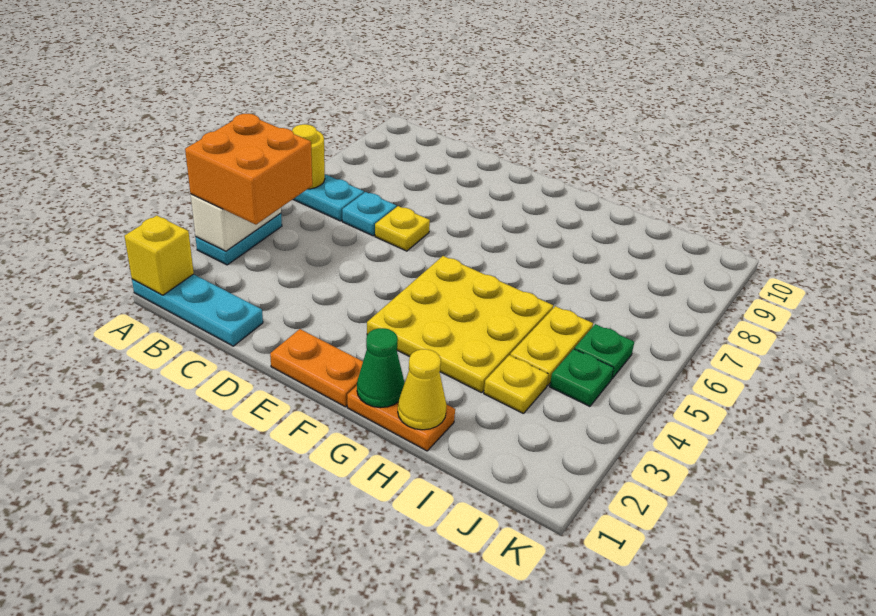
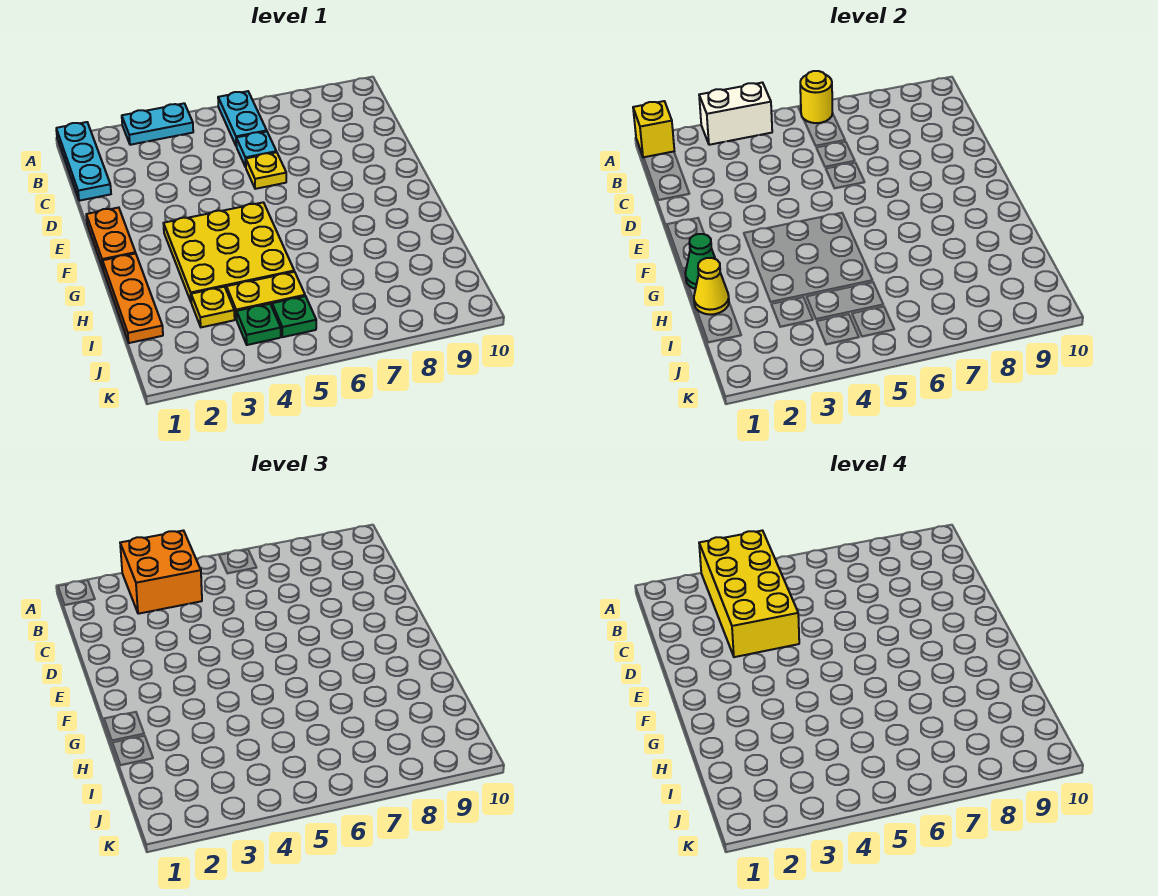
none -> yellow 2x4 brick [699,531,799,657]
orange 1x2 plate [347,386,455,451] -> orange 1x3 plate [102,253,163,343]

